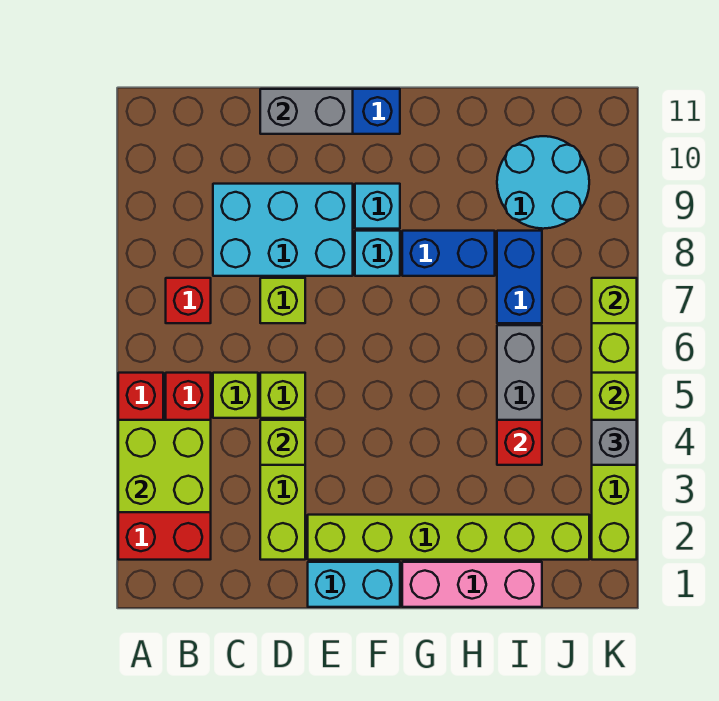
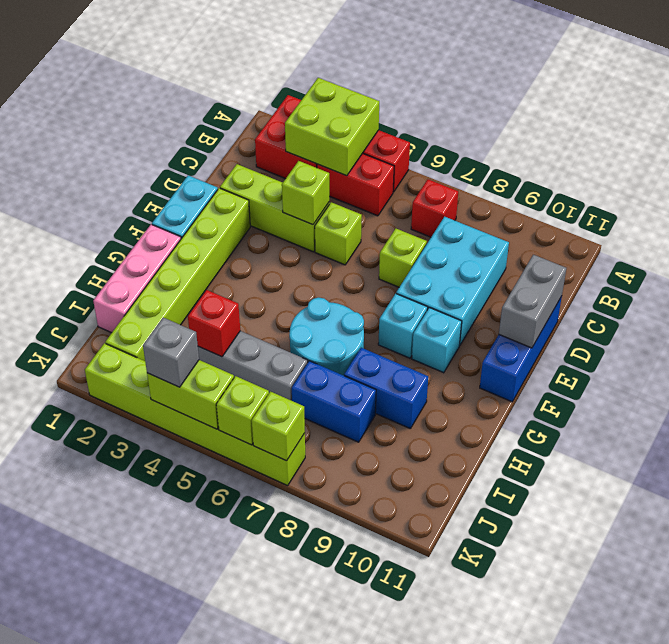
lime 1x1 brick [213,373,258,418] -> lime 1x1 brick moved to [216,376,269,445]
blue 1x2 brick [402,231,495,276] -> blue 1x2 brick turned to [344,348,428,428]
cyan 2x2 round brick [497,136,589,229] -> cyan 2x2 round brick moved to [289,298,364,376]

